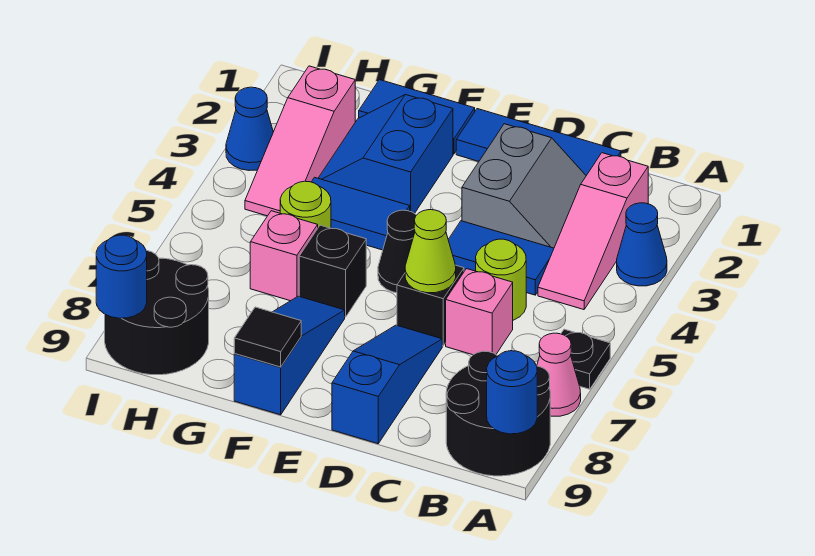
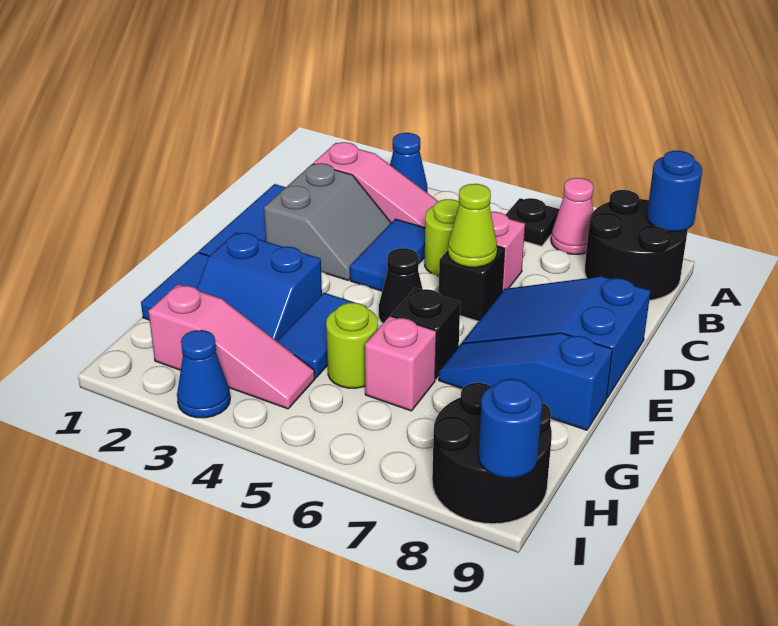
grey 2x2 slope [462,124,586,248] -> grey 2x2 slope turned to [264,163,391,280]
blue 1x3 slope [332,325,442,444] -> blue 2x3 slope [462,276,651,398]
black 1x1 tile [234,307,301,367] -> none

